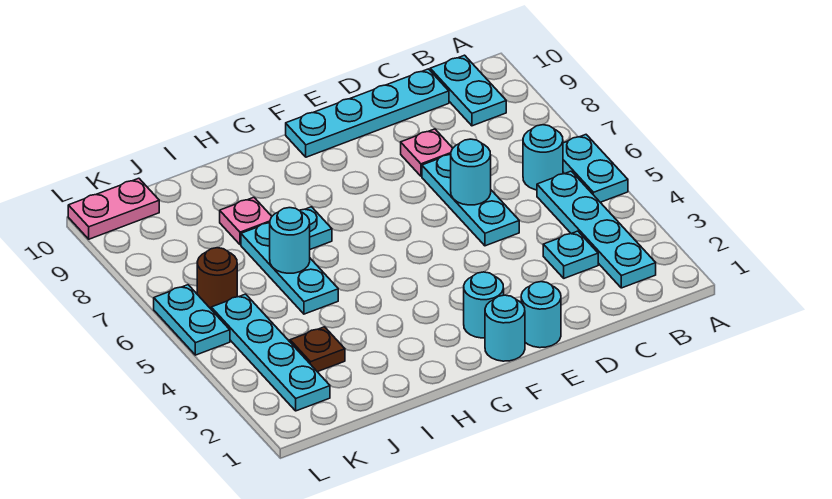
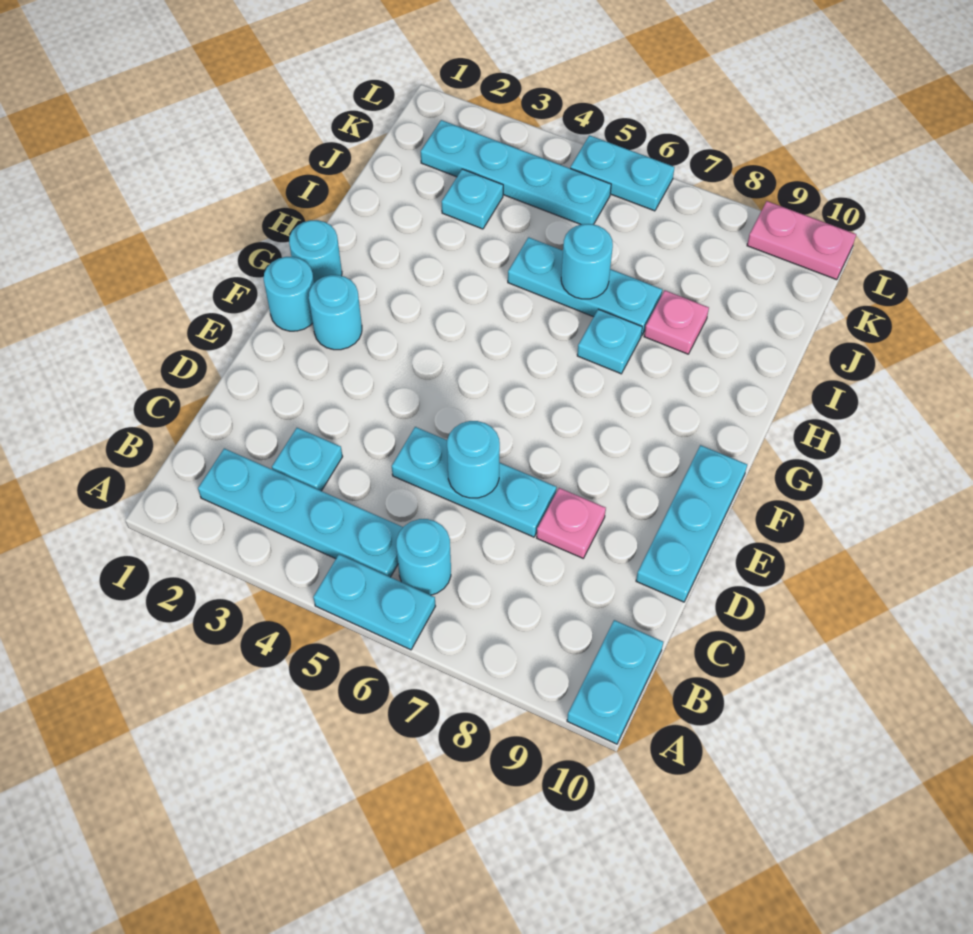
cyan 1x2 plate [430,55,506,126] -> cyan 1x2 plate turned to [567,620,663,744]
cyan 1x4 plate [286,69,449,157] -> cyan 1x3 plate [636,445,747,602]
cyan 1x1 round brick [521,282,561,348] -> cyan 1x1 round brick moved to [289,220,342,283]
brown 1x1 plate [290,327,345,372] -> cyan 1x1 plate [441,169,503,229]
brown 1x1 round brick [197,248,237,309] -> none
pink 1x2 plate [68,178,159,239] -> pink 1x2 plate turned to [747,201,856,280]

